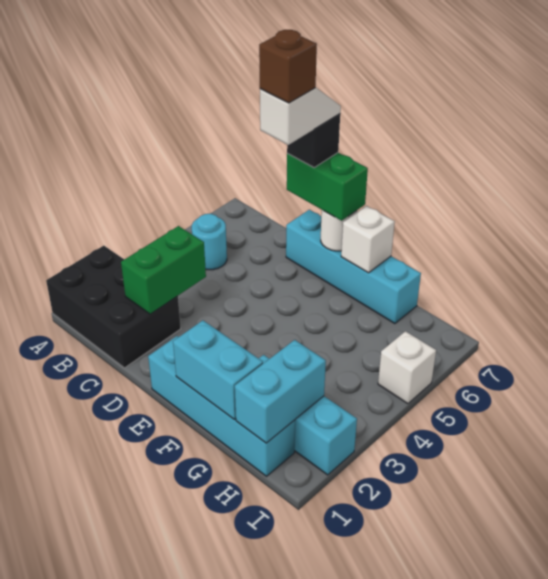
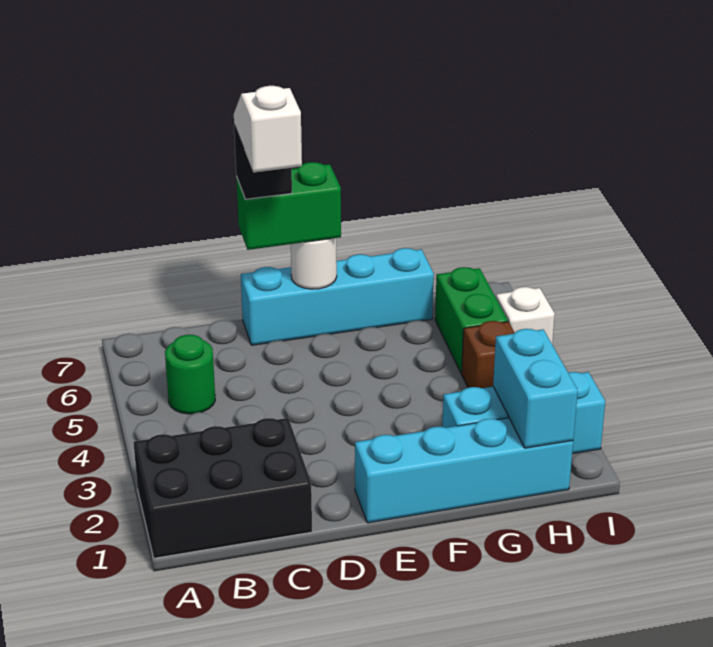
cyan 1x1 round brick [192,214,227,270] -> green 1x1 round brick [165,334,215,414]
green 1x2 brick [121,226,206,314] -> green 1x2 brick moved to [435,267,508,374]
brown 1x1 brick [259,30,317,103] -> brown 1x1 brick moved to [462,321,515,388]
cyan 1x2 brick [173,320,263,419] -> none
white 1x1 brick [341,206,395,273] -> none

